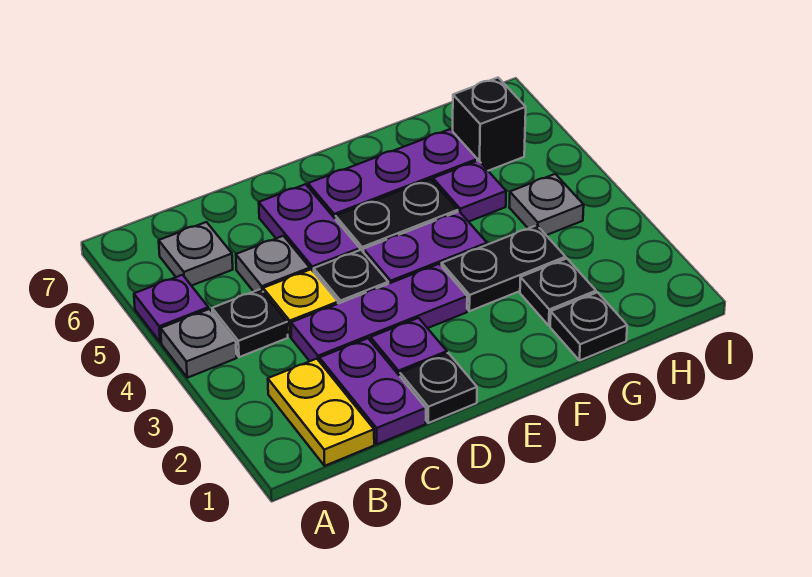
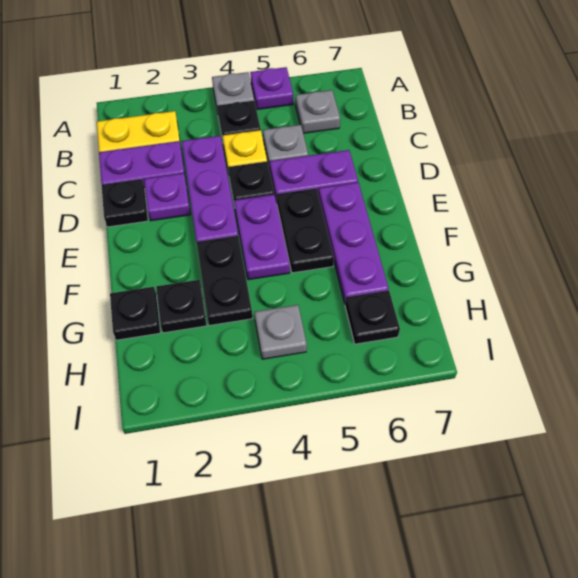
purple 1x1 plate [433,161,506,222] -> none
black 1x1 brick [453,78,526,171] -> black 1x1 plate [345,290,400,344]

